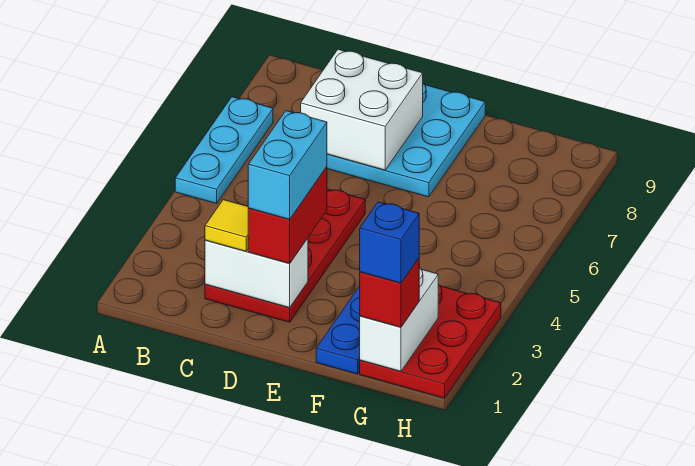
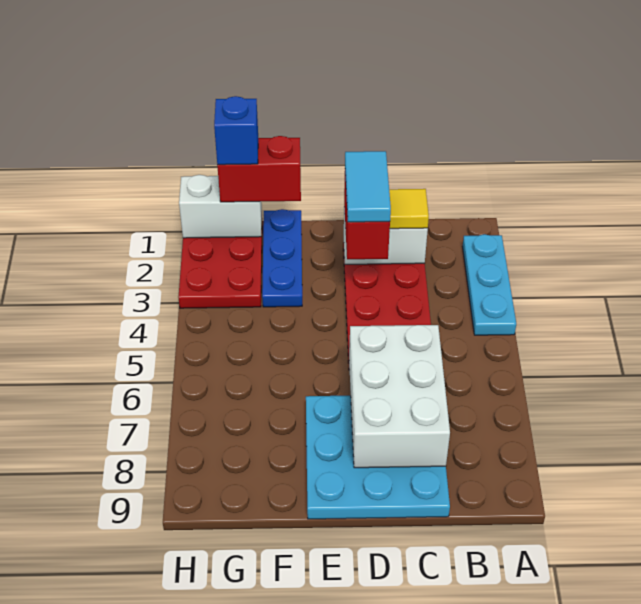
cyan 1x3 plate [175,97,273,203] -> cyan 1x3 plate moved to [462,234,516,335]
white 2x2 brick [301,49,423,170] -> white 2x3 brick [349,325,450,468]
cyan 1x2 brick [248,111,327,219] -> cyan 1x2 tile [345,151,391,222]
white 1x2 brick [360,268,438,371] -> white 1x2 brick turned to [179,175,262,238]
red 1x1 brick [360,258,419,327] -> red 1x2 brick [217,136,301,202]

